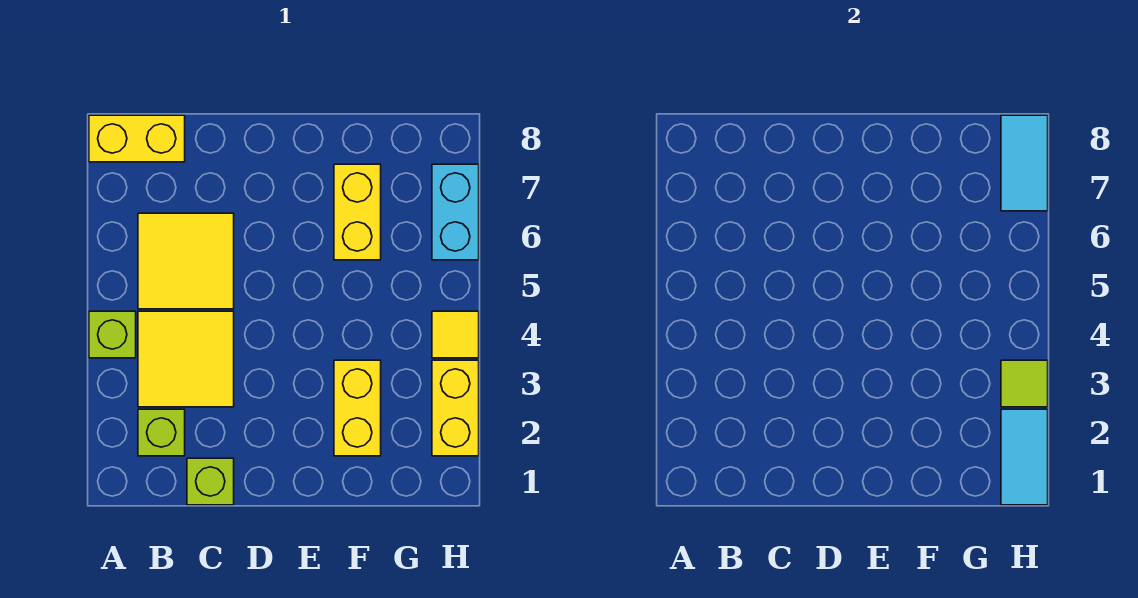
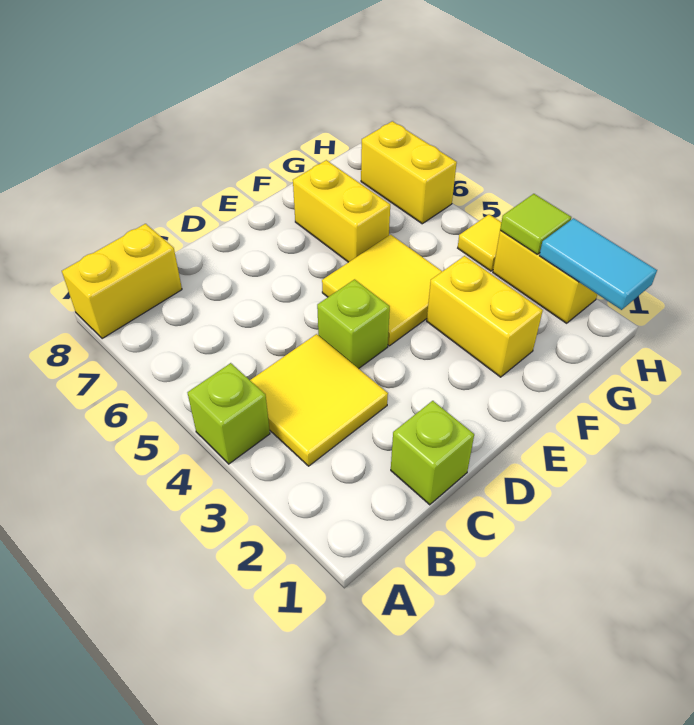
lime 1x1 brick [138,409,185,456] -> lime 1x1 brick moved to [317,279,390,369]
yellow 2x2 tile [138,213,234,309] -> yellow 2x2 tile moved to [322,235,442,346]
cyan 1x2 brick [432,164,479,260] -> yellow 1x2 brick [361,121,457,224]
cyan 1x2 tile [1001,115,1048,211] -> none

